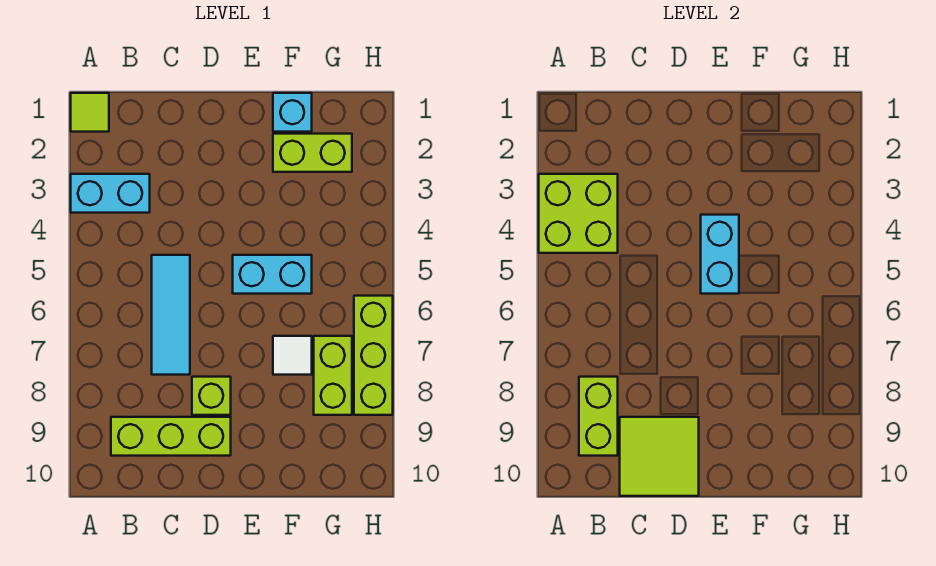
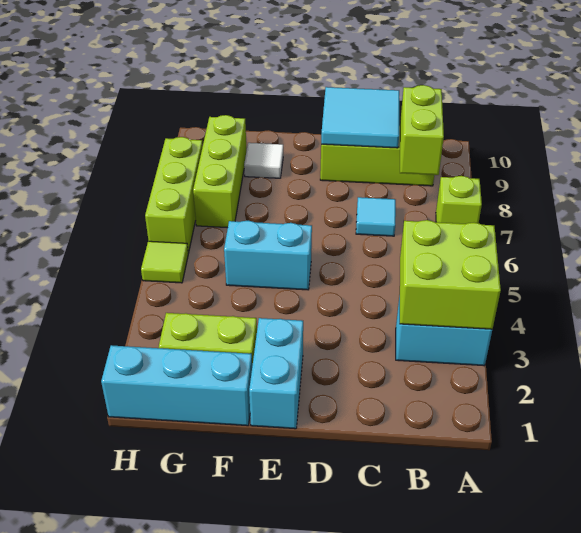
lime 1x1 tile [71,93,109,132] -> lime 1x1 tile moved to [141,241,188,283]
cyan 1x3 tile [152,255,190,375] -> cyan 1x1 tile [356,197,396,236]
lime 2x2 tile [620,417,699,496] -> cyan 2x2 tile [321,87,399,148]
lime 1x1 brick [192,377,231,415] -> lime 1x1 brick moved to [436,176,482,224]
cyan 1x2 brick [701,215,739,294] -> cyan 1x2 brick moved to [249,318,303,429]
cyan 1x1 brick [273,93,312,132] -> cyan 1x3 brick [101,345,252,426]
white 1x1 tile [273,336,312,375] -> white 1x1 tile moved to [244,143,283,178]
lime 1x2 brick [314,336,352,415] -> lime 1x3 brick [193,115,247,228]

